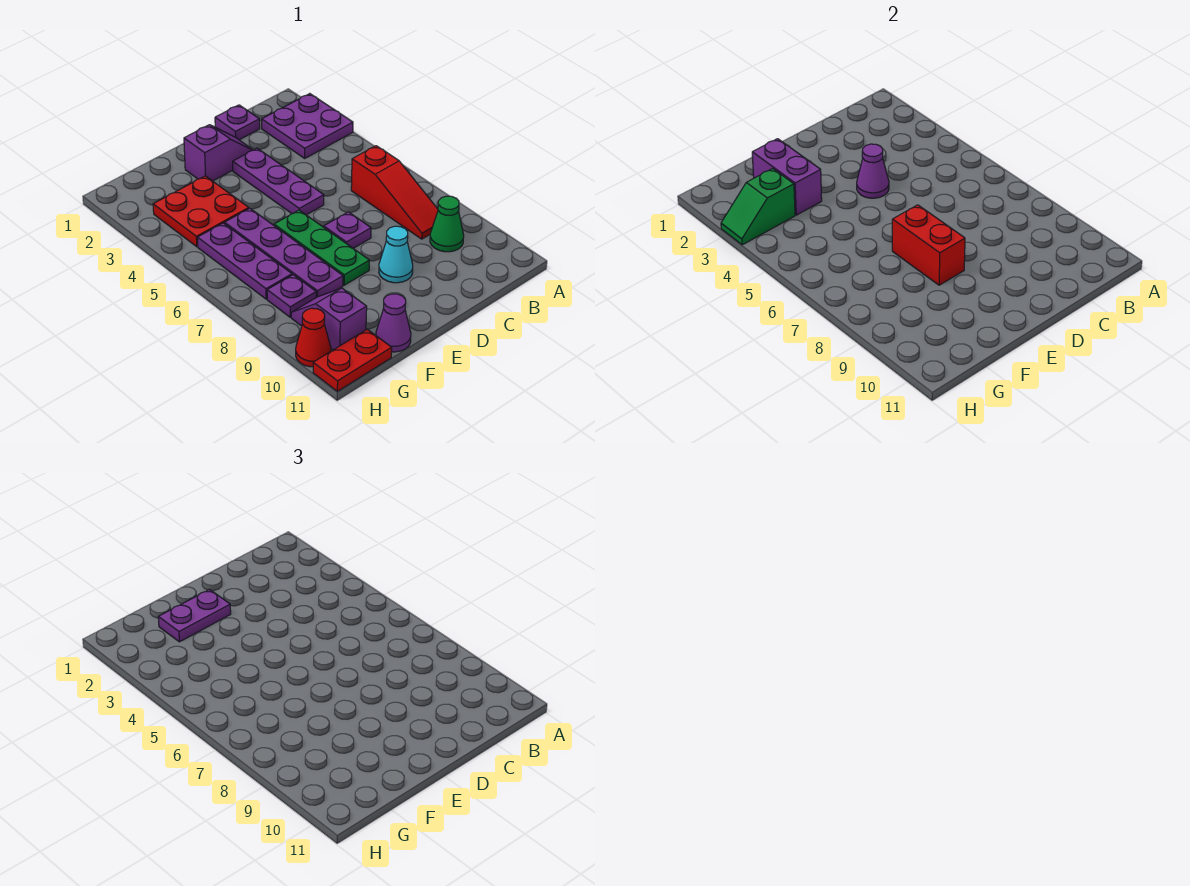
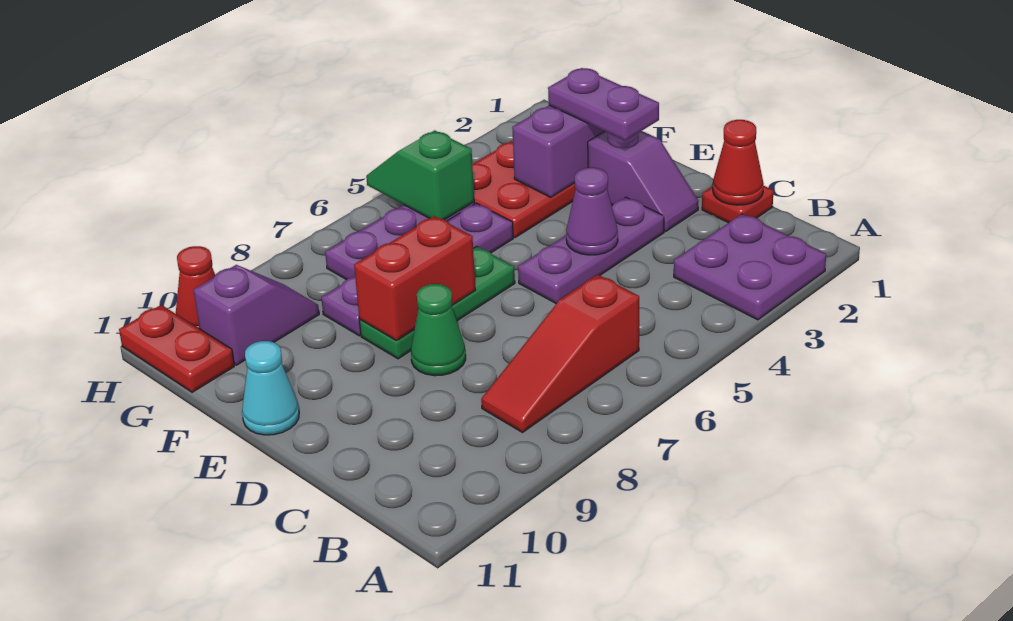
green 1x1 cone [430,196,464,252] -> green 1x1 cone moved to [411,284,466,376]
purple 1x1 plate [215,105,260,140] -> red 1x1 plate [702,186,773,223]
none -> red 1x1 cone [713,120,764,205]
purple 1x1 plate [324,212,371,248] -> none
cyan 1x1 cone [379,226,413,283] -> cyan 1x1 cone moved to [242,341,299,435]
purple 1x1 cone [376,294,411,352] -> none
green 1x2 slope [721,169,795,245] -> green 1x2 slope moved to [366,130,474,220]
purple 1x1 plate [267,275,316,317] -> none

